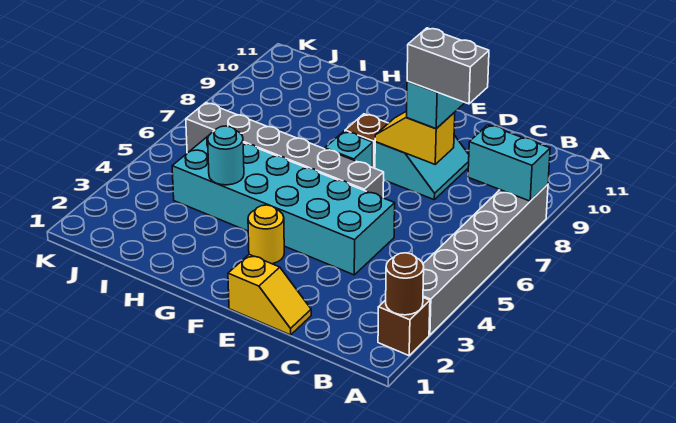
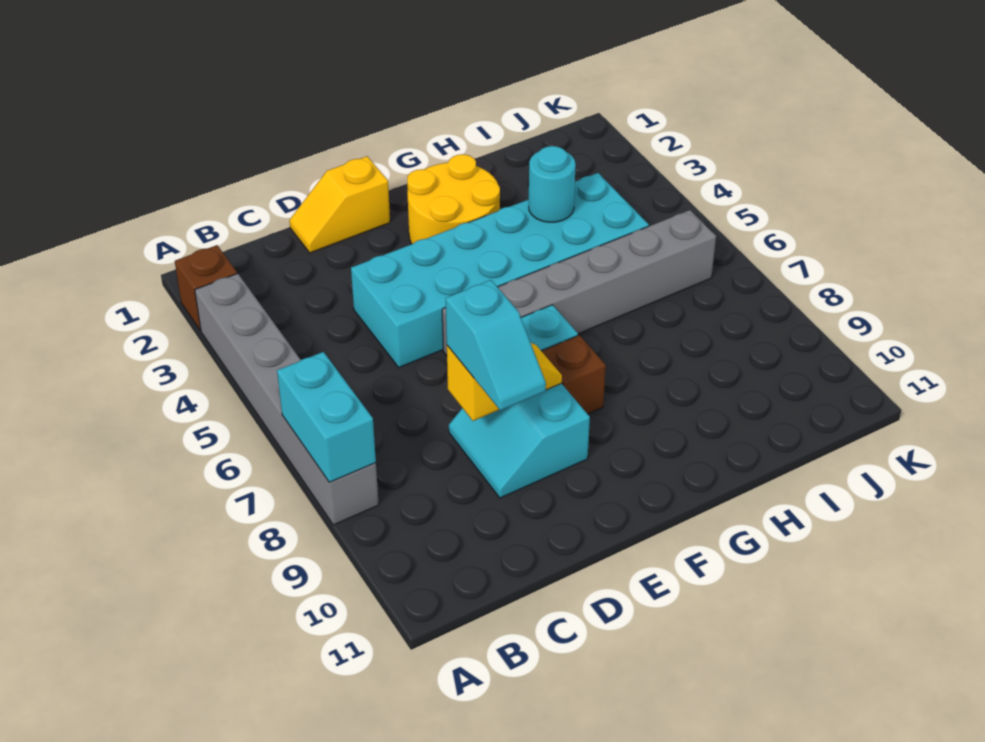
brown 1x1 round brick [386,253,424,315] -> none
cyan 1x2 brick [468,125,550,201] -> cyan 1x2 brick turned to [277,352,376,482]
grey 1x2 brick [407,28,489,104] -> none
yellow 1x1 round brick [248,205,284,264] -> yellow 2x2 round brick [407,154,500,244]

